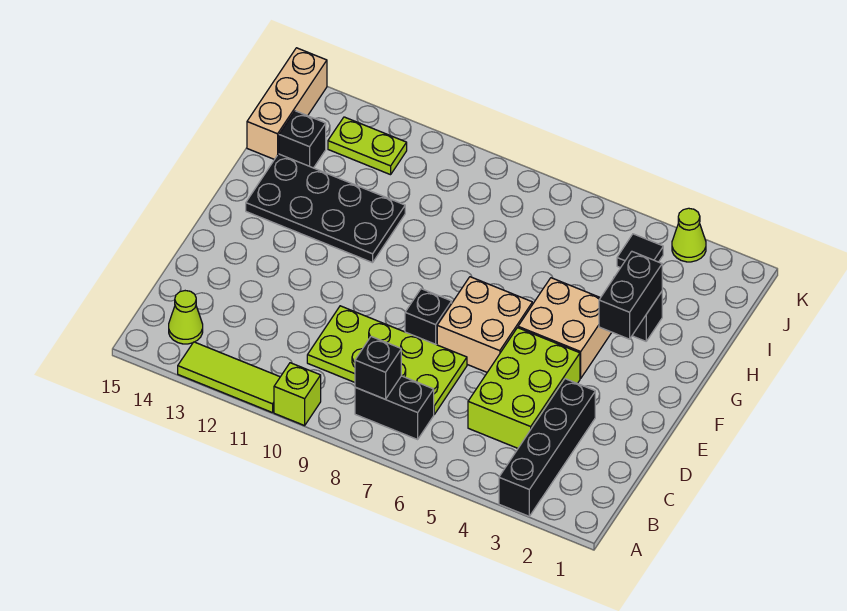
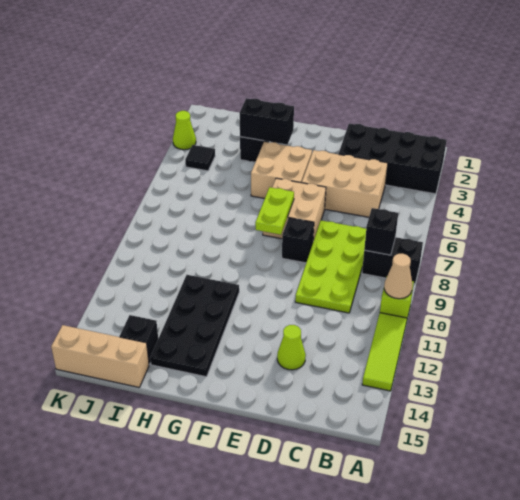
black 1x4 brick [499,379,595,516] -> black 2x4 brick [339,124,446,194]
none -> tan 1x1 cone [384,254,412,299]
black 1x2 brick [355,376,434,439] -> black 1x2 brick turned to [362,237,423,284]
lime 1x1 cone [169,291,203,344] -> lime 1x1 cone moved to [277,325,306,370]
lime 2x3 brick [468,328,580,448] -> tan 2x3 brick [302,150,388,217]
lime 1x2 plate [328,117,407,175] -> lime 1x2 plate moved to [255,187,294,235]

